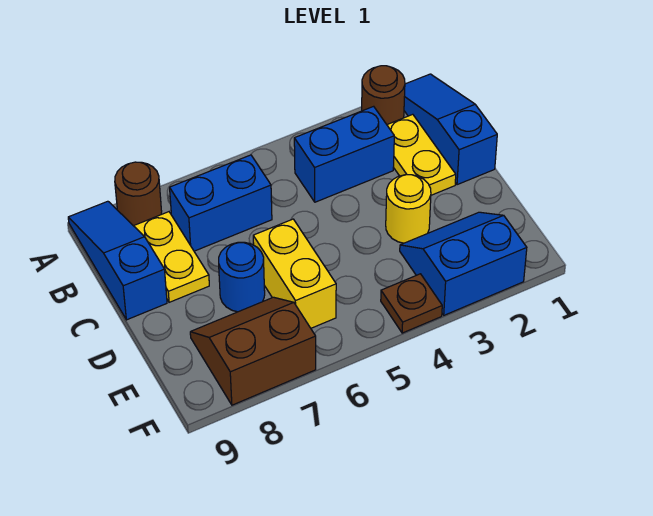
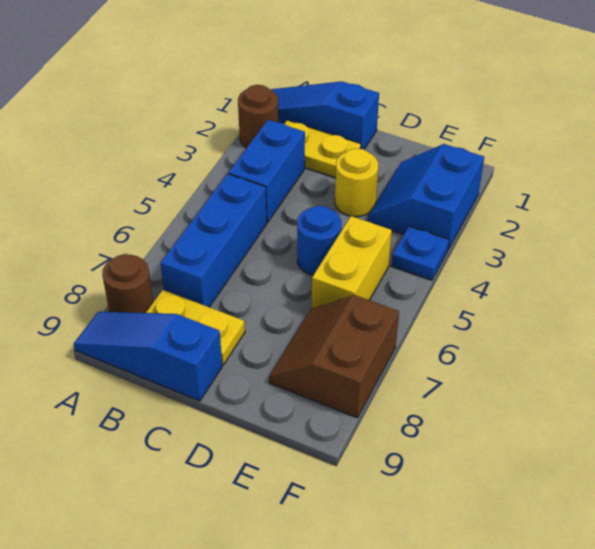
blue 1x2 brick [170,155,272,251] -> blue 1x3 brick [161,174,267,307]
yellow 1x2 brick [253,219,336,328] -> yellow 1x2 brick turned to [312,216,392,309]
blue 1x1 round brick [219,242,265,312] -> blue 1x1 round brick moved to [297,206,341,275]
brown 1x1 plate [381,274,442,333] -> blue 1x1 plate [391,226,449,280]

